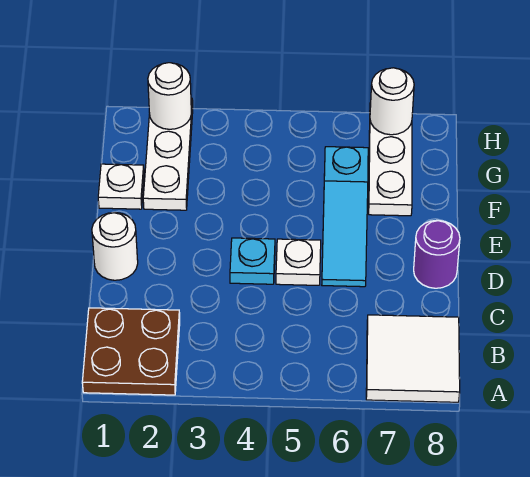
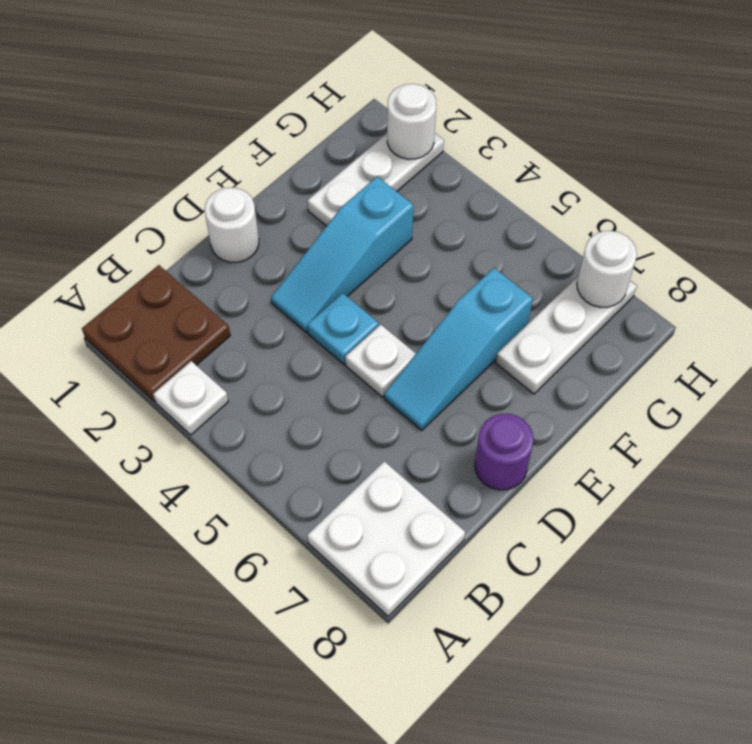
white 2x2 tile [366,315,460,402] -> white 2x2 plate [307,461,465,616]
none -> cyan 1x3 slope [271,176,413,332]
white 1x1 plate [98,164,144,209] -> white 1x1 plate moved to [153,361,228,435]

